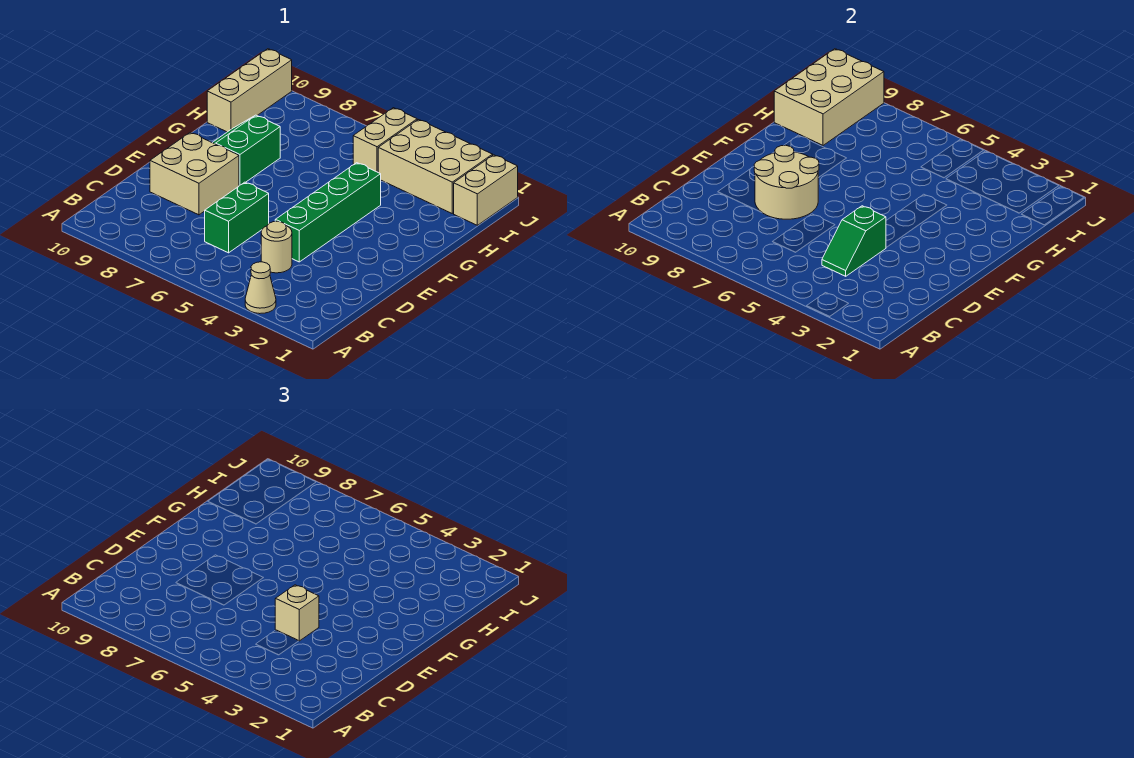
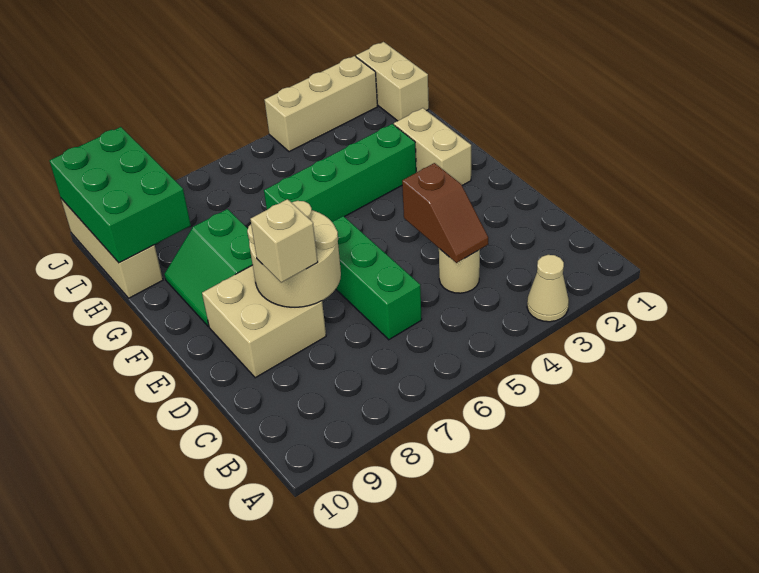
green 1x2 slope [822,206,886,276] -> brown 1x2 slope [402,163,488,263]
green 1x2 brick [205,182,269,253] -> green 1x3 brick [332,216,422,340]
green 1x4 brick [275,163,381,262] -> green 1x4 brick turned to [264,124,416,222]
tan 1x1 brick [275,585,319,641] -> tan 1x1 brick moved to [250,199,318,283]
tan 2x3 brick [774,49,884,145] -> green 2x3 brick [49,127,191,263]
tan 2x3 brick [378,120,493,213] -> tan 1x3 brick [265,56,378,152]
tan 1x2 brick [353,108,417,172] -> tan 1x2 brick moved to [394,108,471,185]

